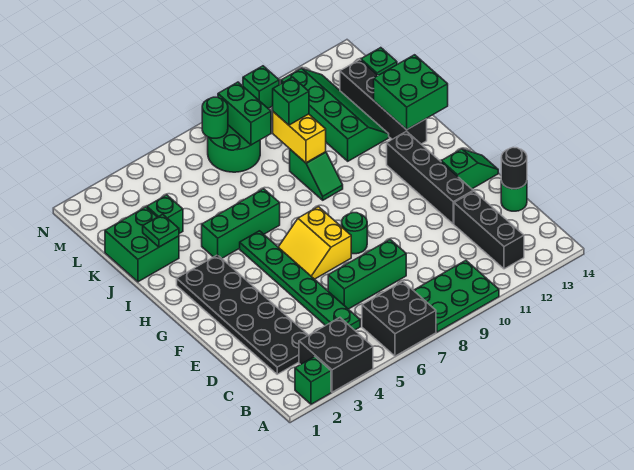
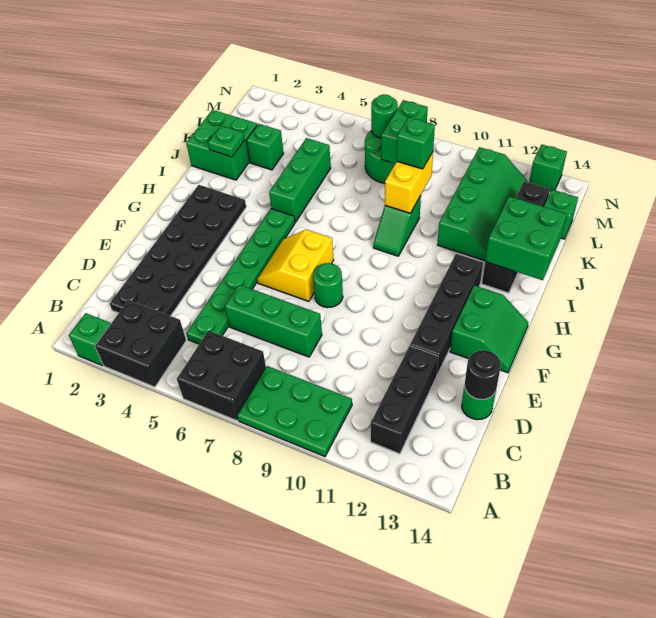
green 1x2 slope [441,149,498,189] -> green 2x2 slope [450,285,529,373]
green 1x3 brick [202,189,280,258] -> green 1x3 brick turned to [269,138,331,222]
green 1x1 brick [243,66,279,108] -> green 1x1 brick moved to [529,144,567,191]

